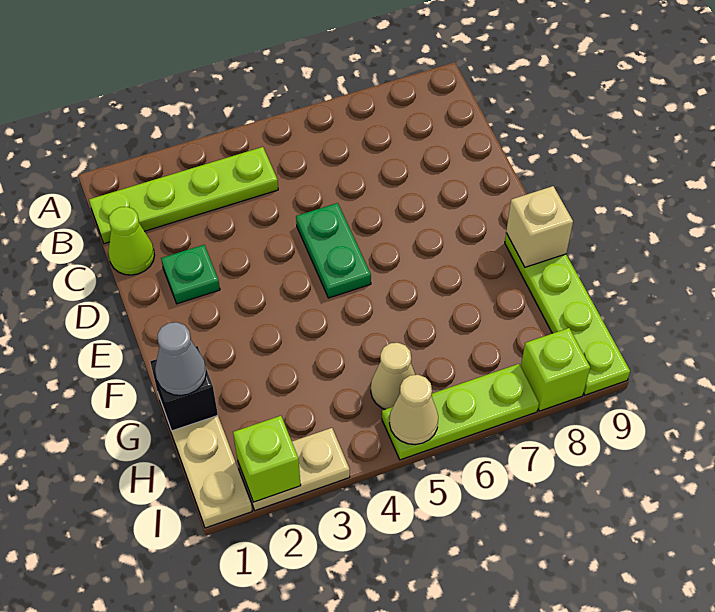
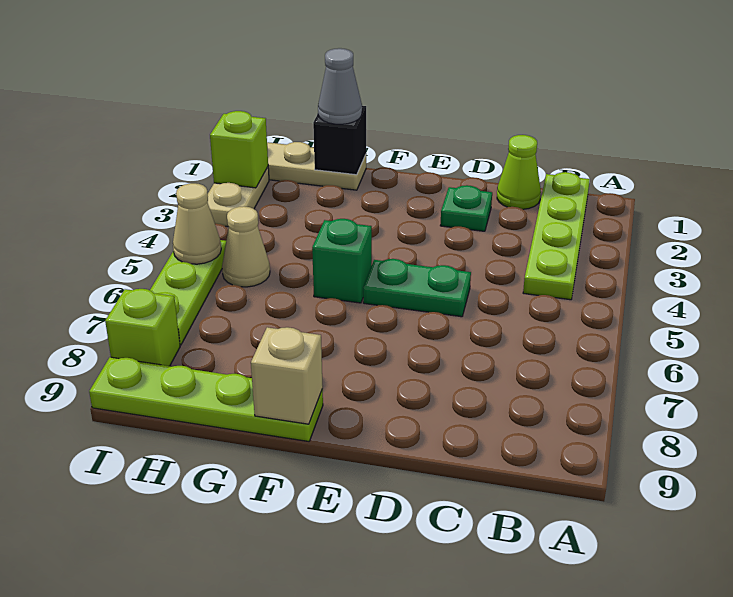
none -> green 1x1 brick [312,219,372,303]

